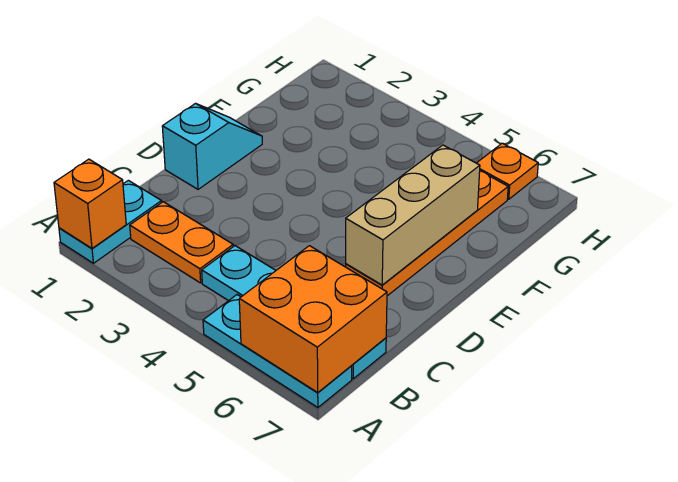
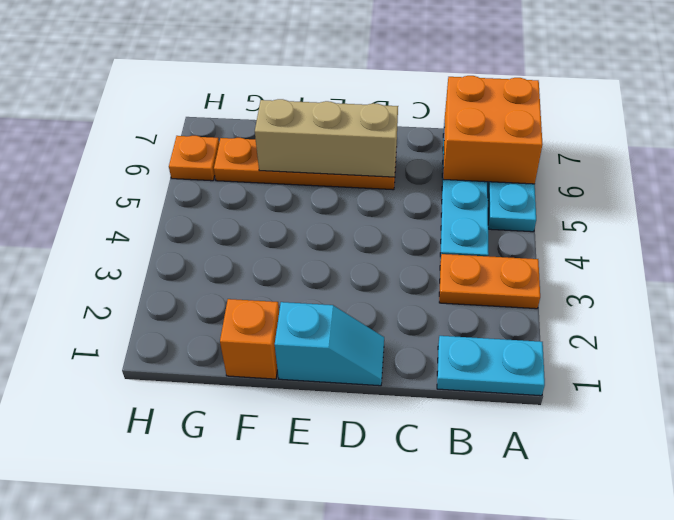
orange 1x1 brick [54,159,126,248] -> orange 1x1 brick moved to [220,299,279,379]
orange 1x2 plate [130,202,233,283] -> orange 1x2 plate turned to [439,254,540,309]
cyan 1x2 slope [162,103,262,189] -> cyan 1x2 slope turned to [275,302,384,386]

